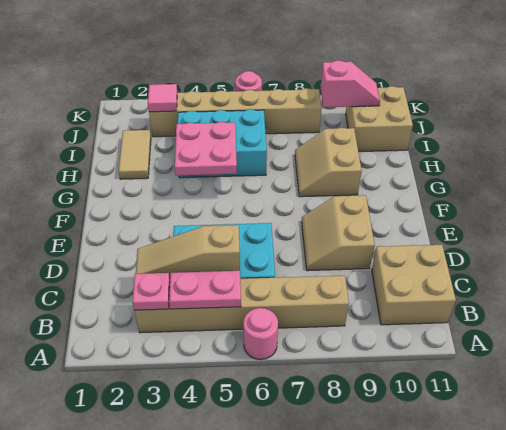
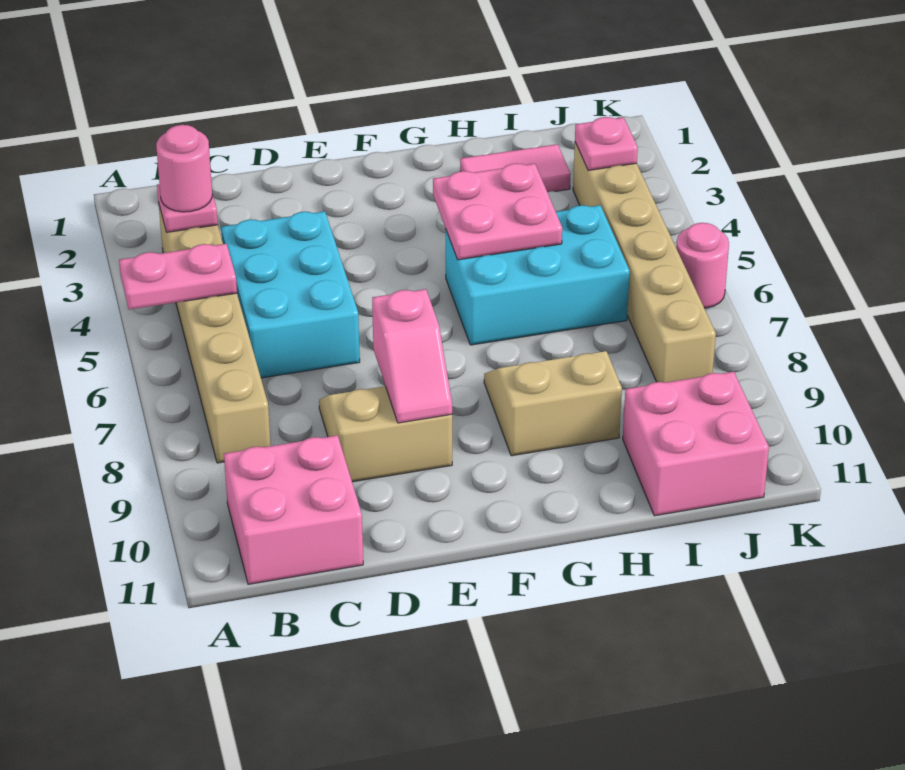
pink 1x1 round brick [243,308,278,360] -> pink 1x1 round brick moved to [156,125,212,212]
pink 1x2 plate [169,271,241,309] -> pink 1x2 plate turned to [119,244,237,310]
tan 2x2 brick [372,245,456,325] -> pink 2x2 brick [224,435,363,584]
tan 1x3 slope [136,225,240,278] -> none
tan 1x2 tile [119,130,151,179] -> pink 1x2 tile [460,144,571,192]
cyan 2x3 brick [178,109,267,178] -> cyan 2x3 brick turned to [445,205,630,345]
tan 2x2 brick [346,86,413,152] -> pink 2x2 brick [623,372,769,516]
pink 1x1 tile [148,84,177,112] -> pink 1x1 plate [575,117,638,170]
pink 1x2 slope [321,61,380,107] -> pink 1x2 slope moved to [372,289,452,423]

